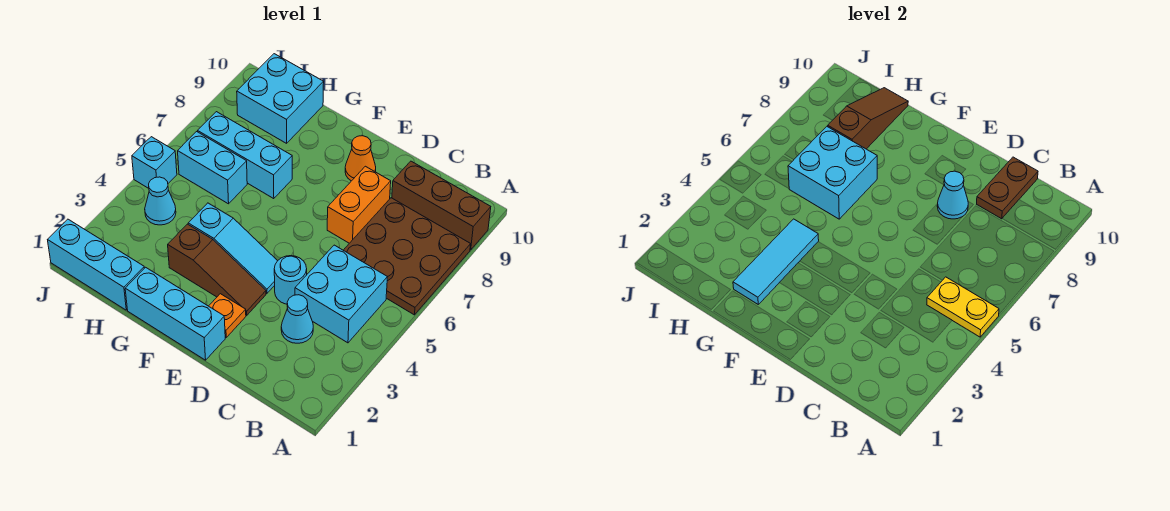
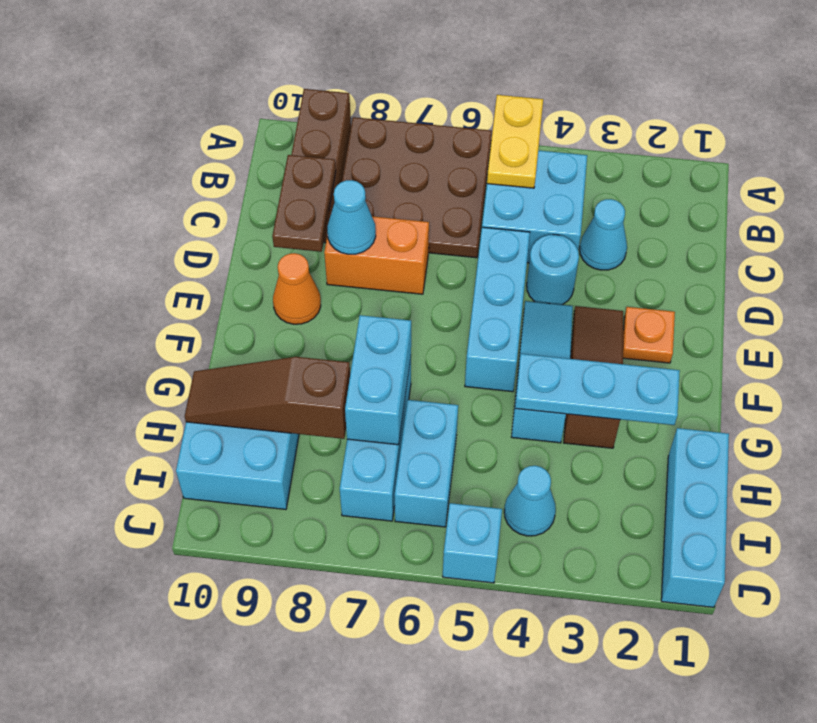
brown 1x2 plate [977,157,1038,219] -> brown 1x2 plate turned to [272,155,336,252]
cyan 1x3 brick [125,267,225,360] -> cyan 1x3 brick moved to [465,227,530,392]
cyan 1x3 tile [733,219,819,304] -> cyan 1x3 plate [515,354,680,425]
cyan 2x2 brick [788,127,877,219] -> cyan 1x2 brick [345,315,411,445]

